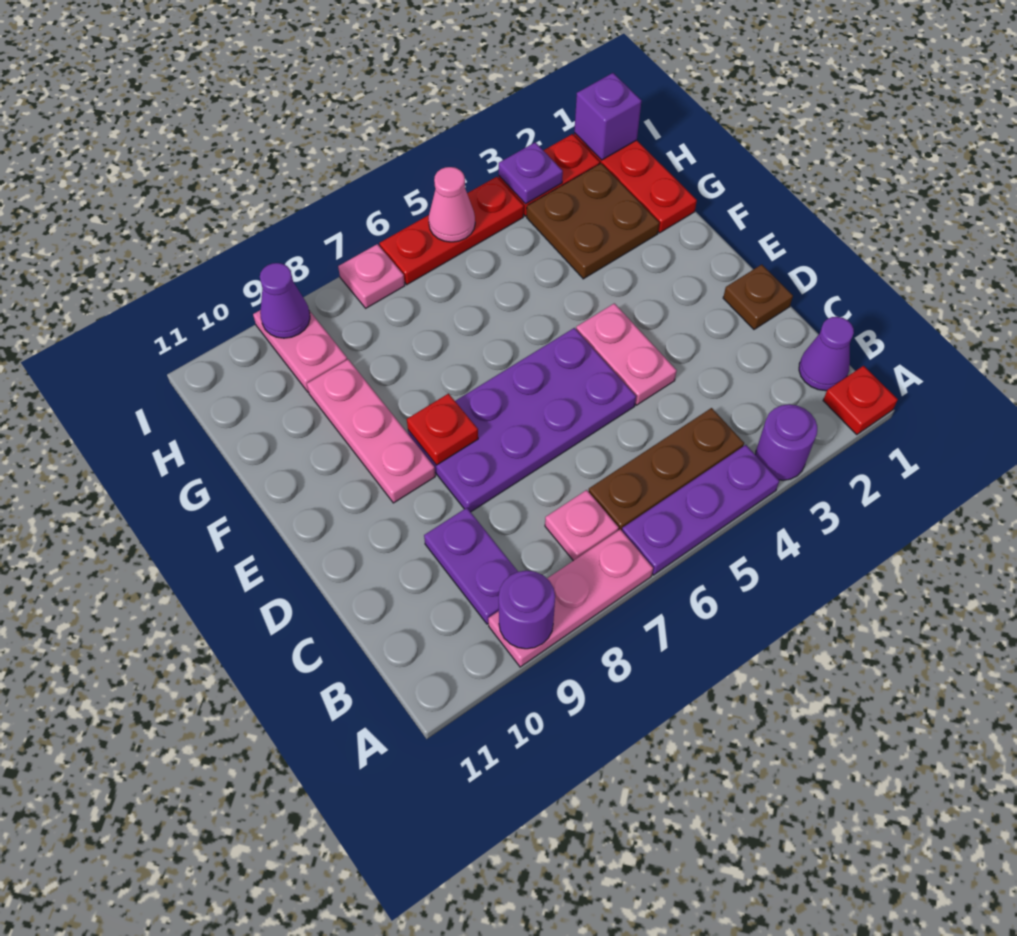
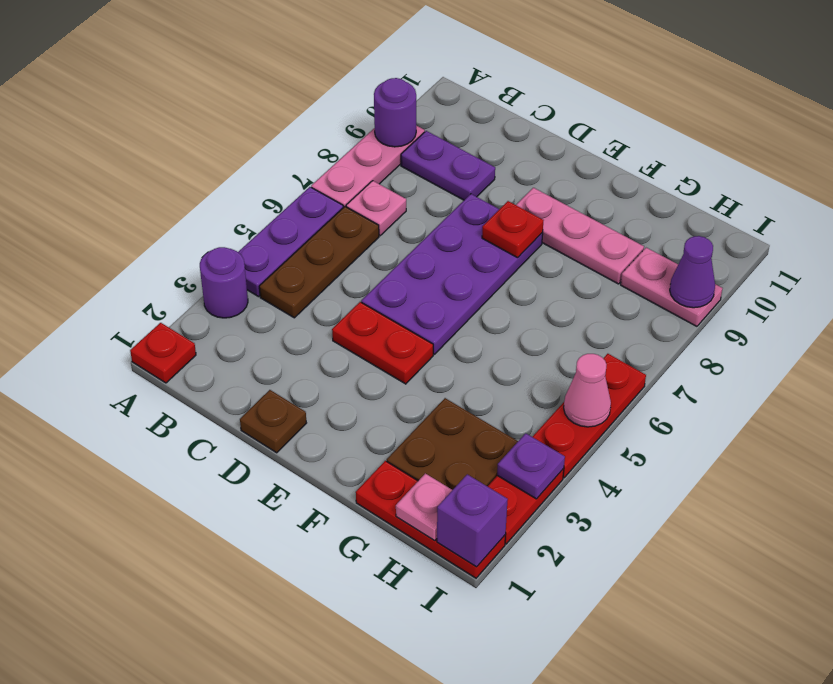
purple 1x1 cone [799,317,854,391] -> none
pink 1x2 plate [576,303,677,405] -> red 1x2 plate [332,302,433,384]
pink 1x1 plate [338,244,405,308] -> pink 1x1 plate moved to [396,473,452,541]

